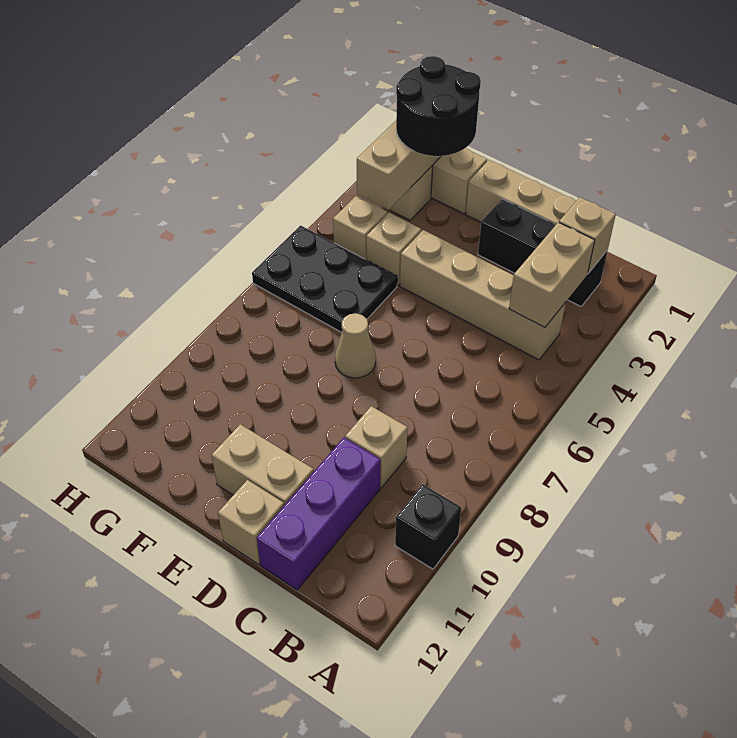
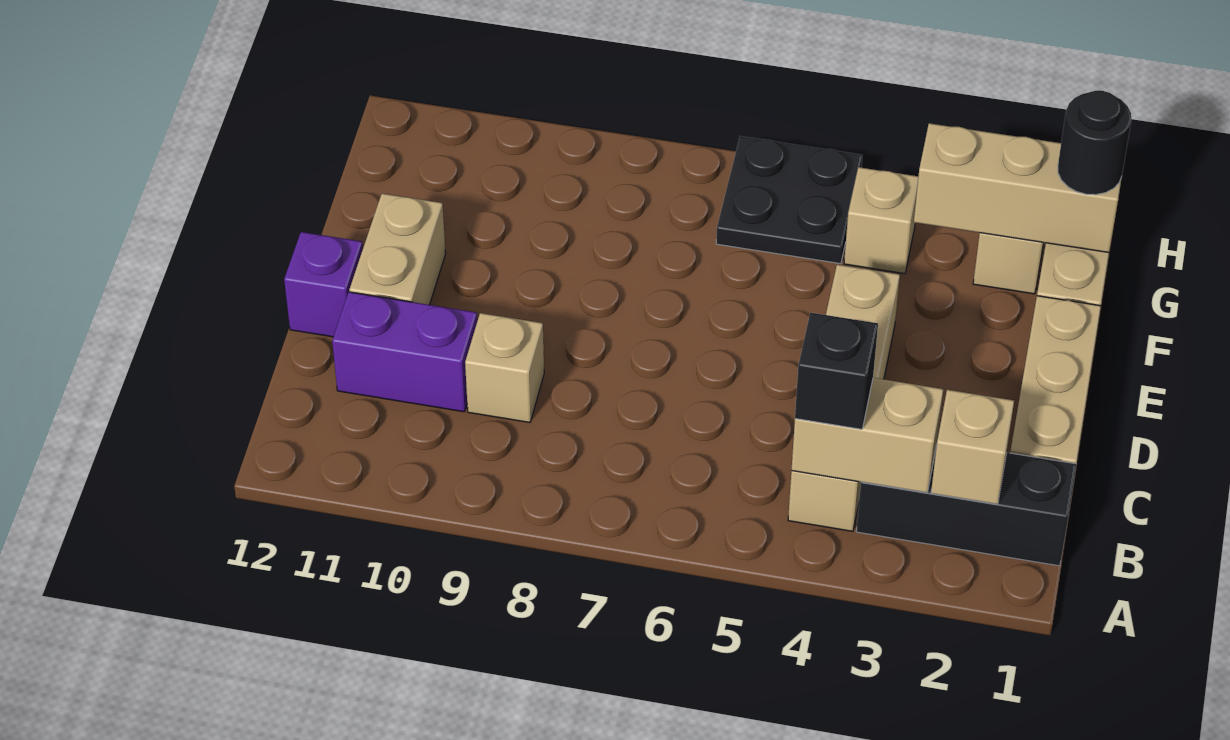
black 1x1 brick [395,484,461,569] -> black 1x1 brick moved to [795,313,878,429]
black 1x3 brick [478,199,608,306] -> black 1x3 brick turned to [856,446,1076,566]
purple 1x3 brick [257,438,381,590] -> purple 1x2 brick [332,292,477,412]
tan 1x1 brick [218,480,284,565] -> purple 1x1 brick [284,232,363,337]
tan 1x1 cone [335,313,376,378] -> none
black 2x2 round brick [396,56,481,156] -> black 1x1 round brick [1058,91,1131,195]
tan 1x1 brick [366,213,421,285] -> none
black 2x3 plate [252,226,397,332] -> black 2x2 plate [716,136,862,264]

